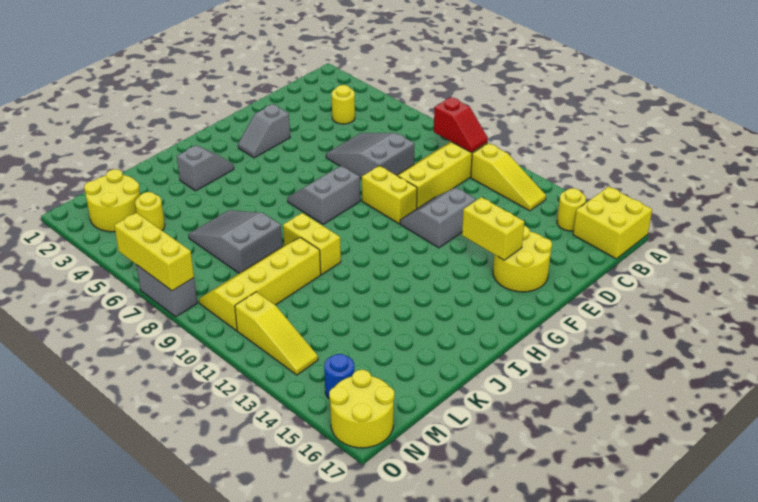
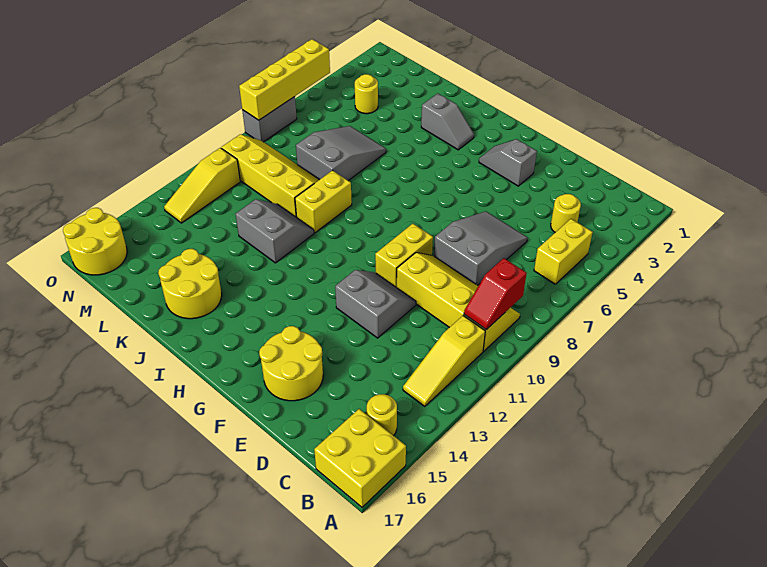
yellow 1x2 brick [462,197,524,260] -> yellow 1x2 brick moved to [534,219,593,284]
grey 2x2 slope [287,166,360,224] -> grey 2x2 slope moved to [236,199,314,263]
yellow 2x2 round brick [84,169,140,232] -> yellow 2x2 round brick moved to [158,249,222,319]
blue 1x1 round brick [324,354,354,398] -> none
yellow 1x3 brick [114,213,194,291] -> yellow 1x4 brick [239,39,330,120]

